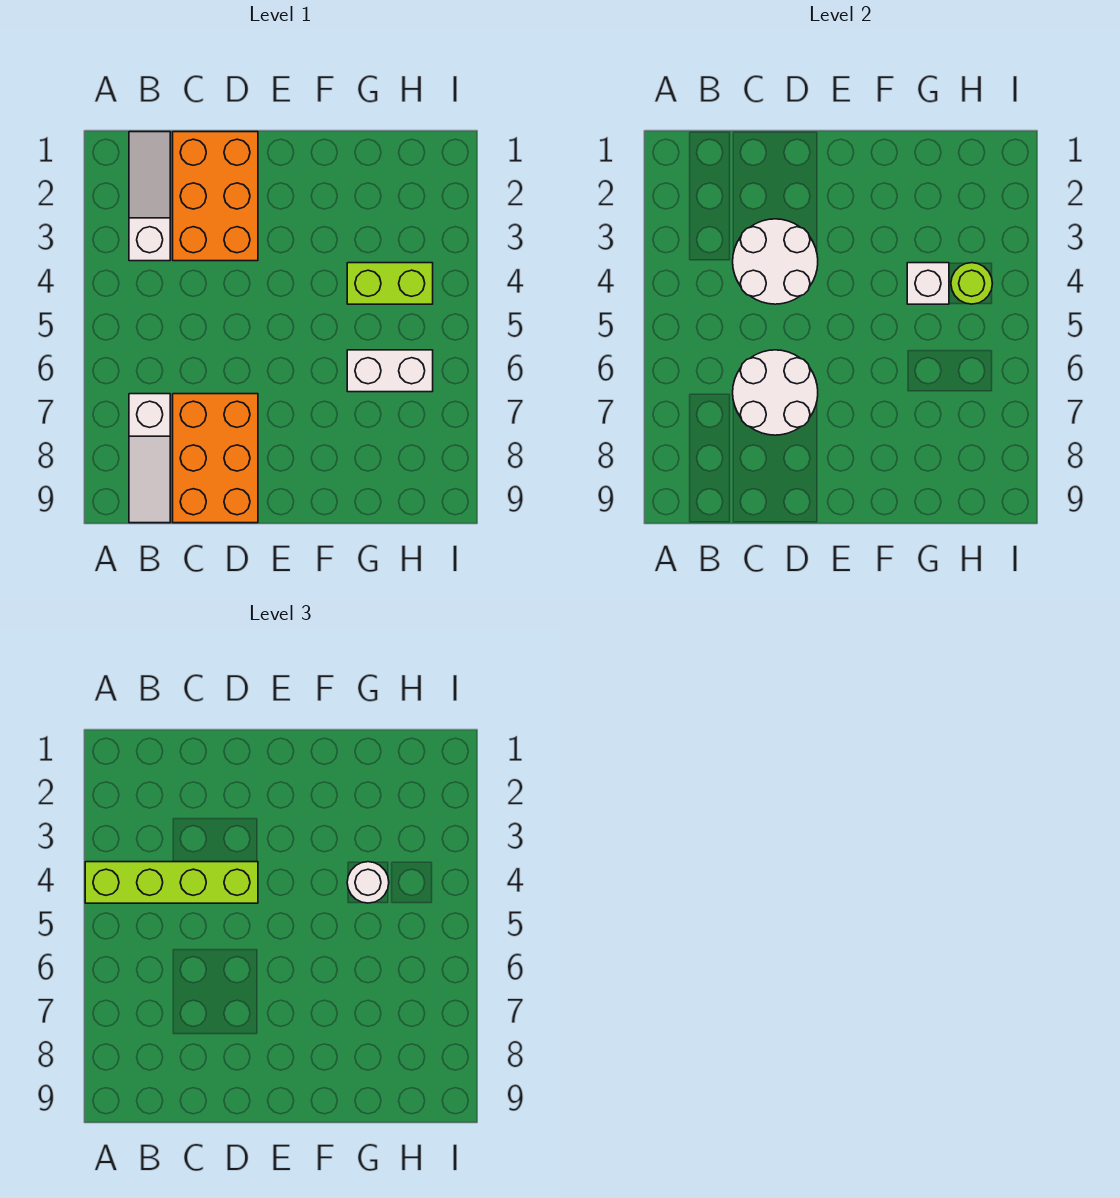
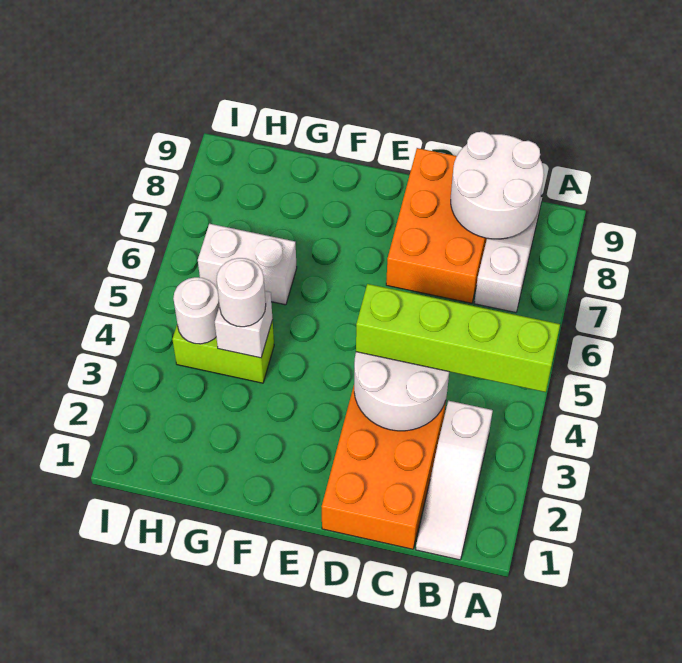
white 2x2 round brick [733,350,818,435] -> white 2x2 round brick moved to [451,132,544,239]
lime 1x1 round brick [951,263,992,304] -> white 1x1 round brick [173,277,220,344]

